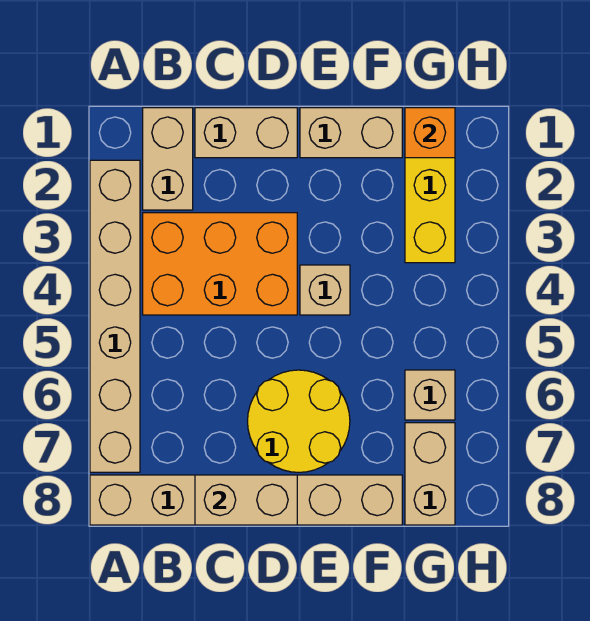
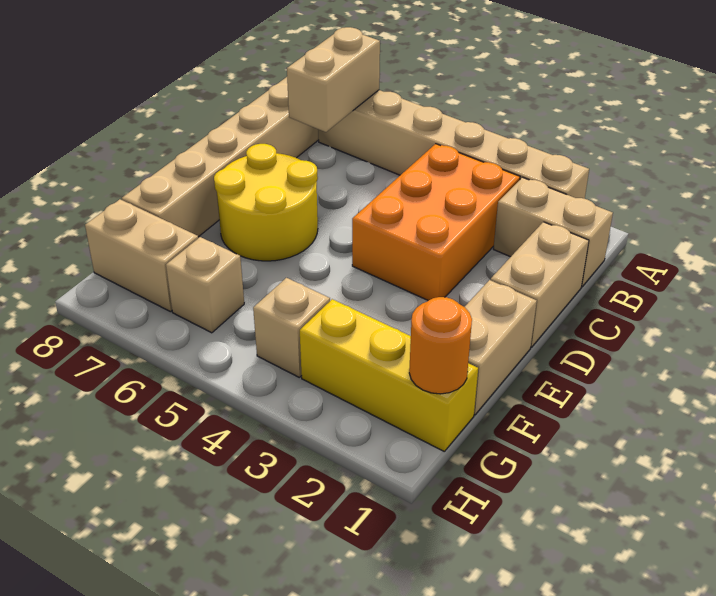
tan 1x2 brick [195,475,297,525] -> tan 1x2 brick moved to [287,27,380,132]
tan 1x1 brick [300,265,350,315] -> tan 1x1 brick moved to [253,278,330,377]
orange 1x1 brick [405,108,455,158] -> orange 1x1 round brick [409,297,472,394]

